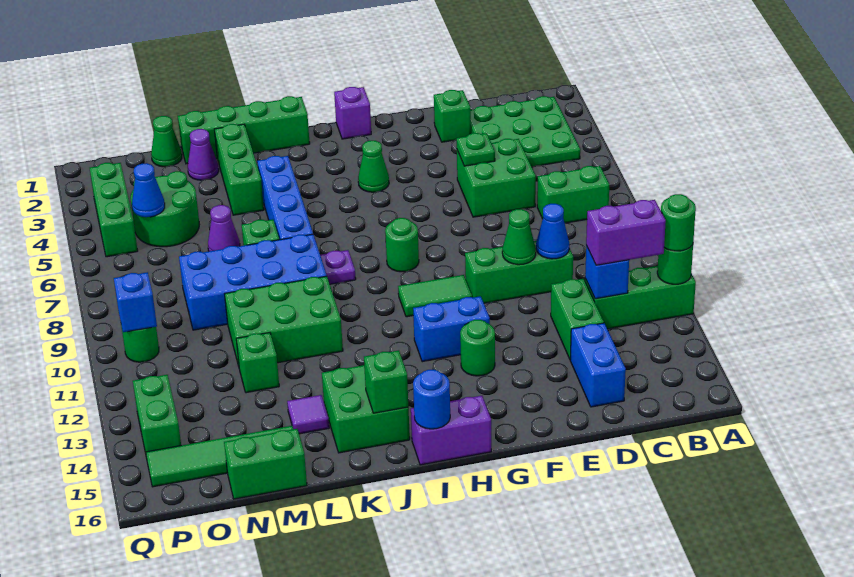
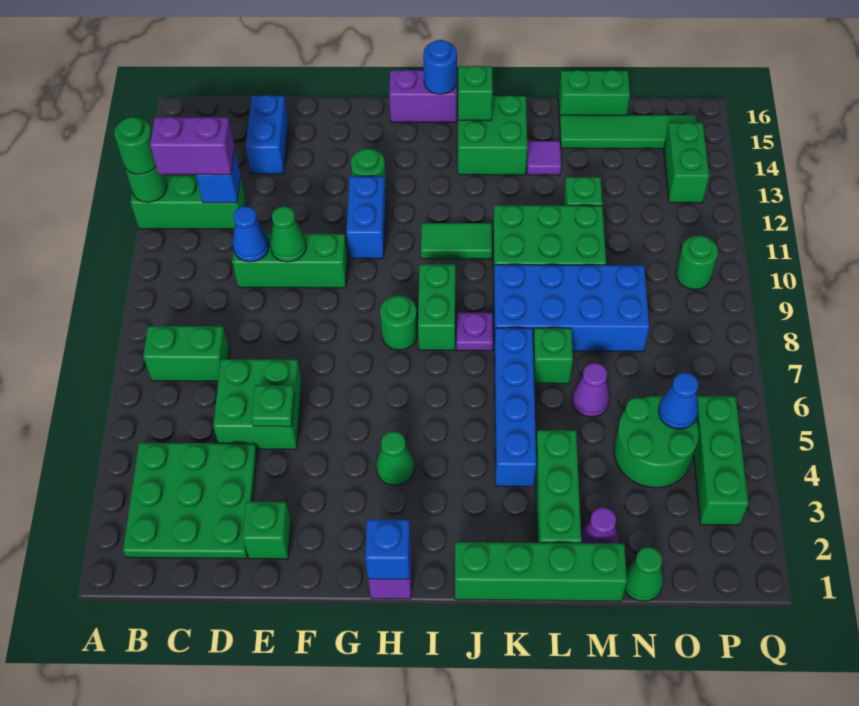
green 1x2 brick [551,279,604,360] -> green 1x2 brick moved to [418,264,455,350]
green 1x2 tile [398,275,472,317] -> green 1x2 tile moved to [421,223,492,259]
blue 1x2 brick [413,296,490,362] -> blue 1x2 brick turned to [346,176,386,259]
blue 1x1 brick [114,272,157,332] -> blue 1x1 brick moved to [365,519,410,579]

